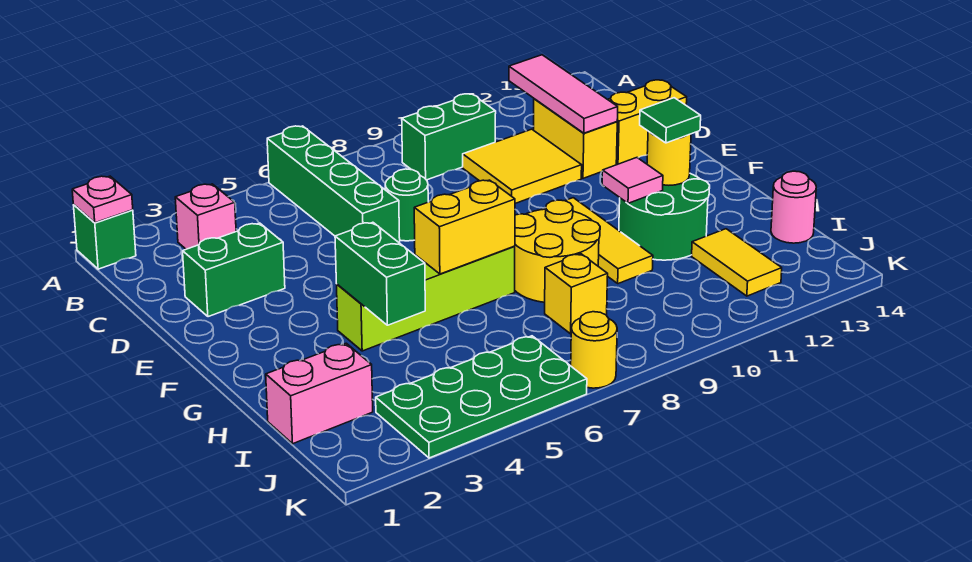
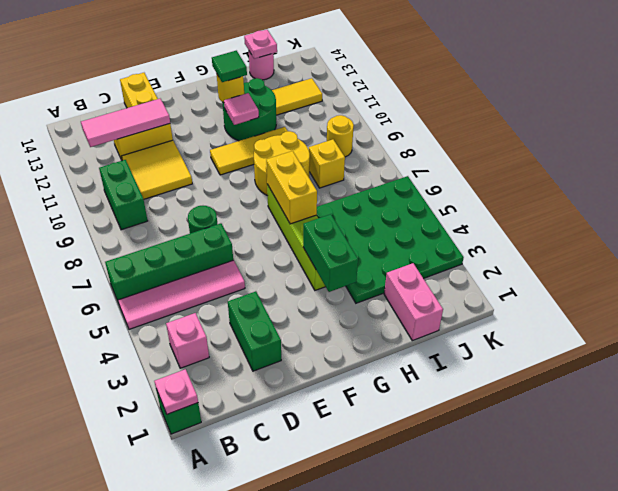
none -> pink 1x4 tile [118,260,245,329]
green 1x2 brick [335,222,425,325] -> green 1x2 brick turned to [303,214,358,292]
none -> pink 1x1 plate [244,30,277,59]
green 2x4 plate [376,336,587,458] -> green 4x4 plate [317,176,464,303]
yellow 1x1 round brick [571,312,617,388] -> yellow 1x1 round brick moved to [327,115,354,157]

